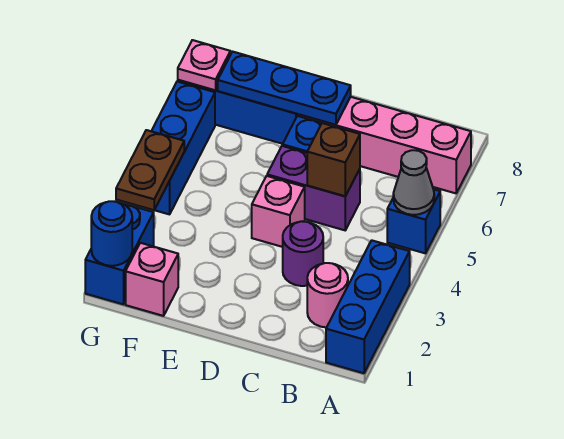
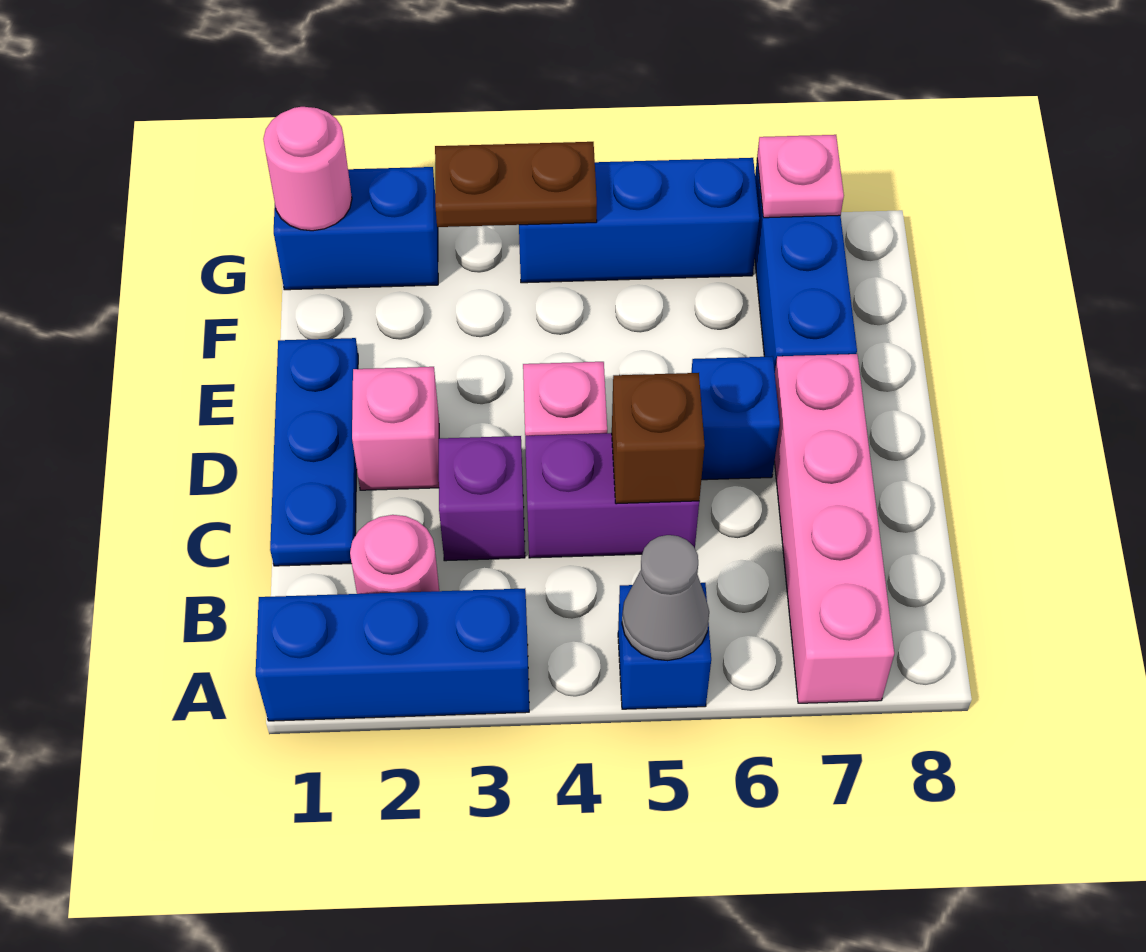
purple 1x1 round brick [283,221,323,286] -> purple 1x1 brick [439,436,525,561]
purple 1x2 brick [267,146,360,230] -> purple 1x2 brick turned to [525,433,699,558]
blue 1x3 plate [218,52,351,125] -> blue 1x3 plate moved to [270,338,358,566]
pink 1x1 brick [126,243,178,316] -> pink 1x1 brick moved to [352,367,439,490]
blue 1x1 round brick [91,201,132,266] -> pink 1x1 round brick [263,107,352,231]

